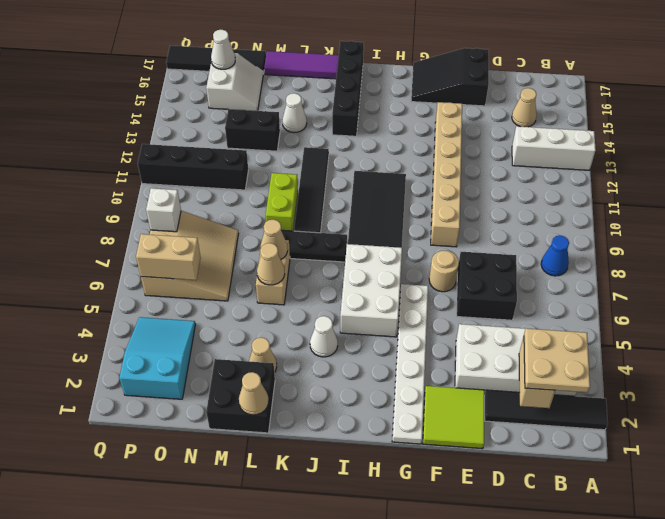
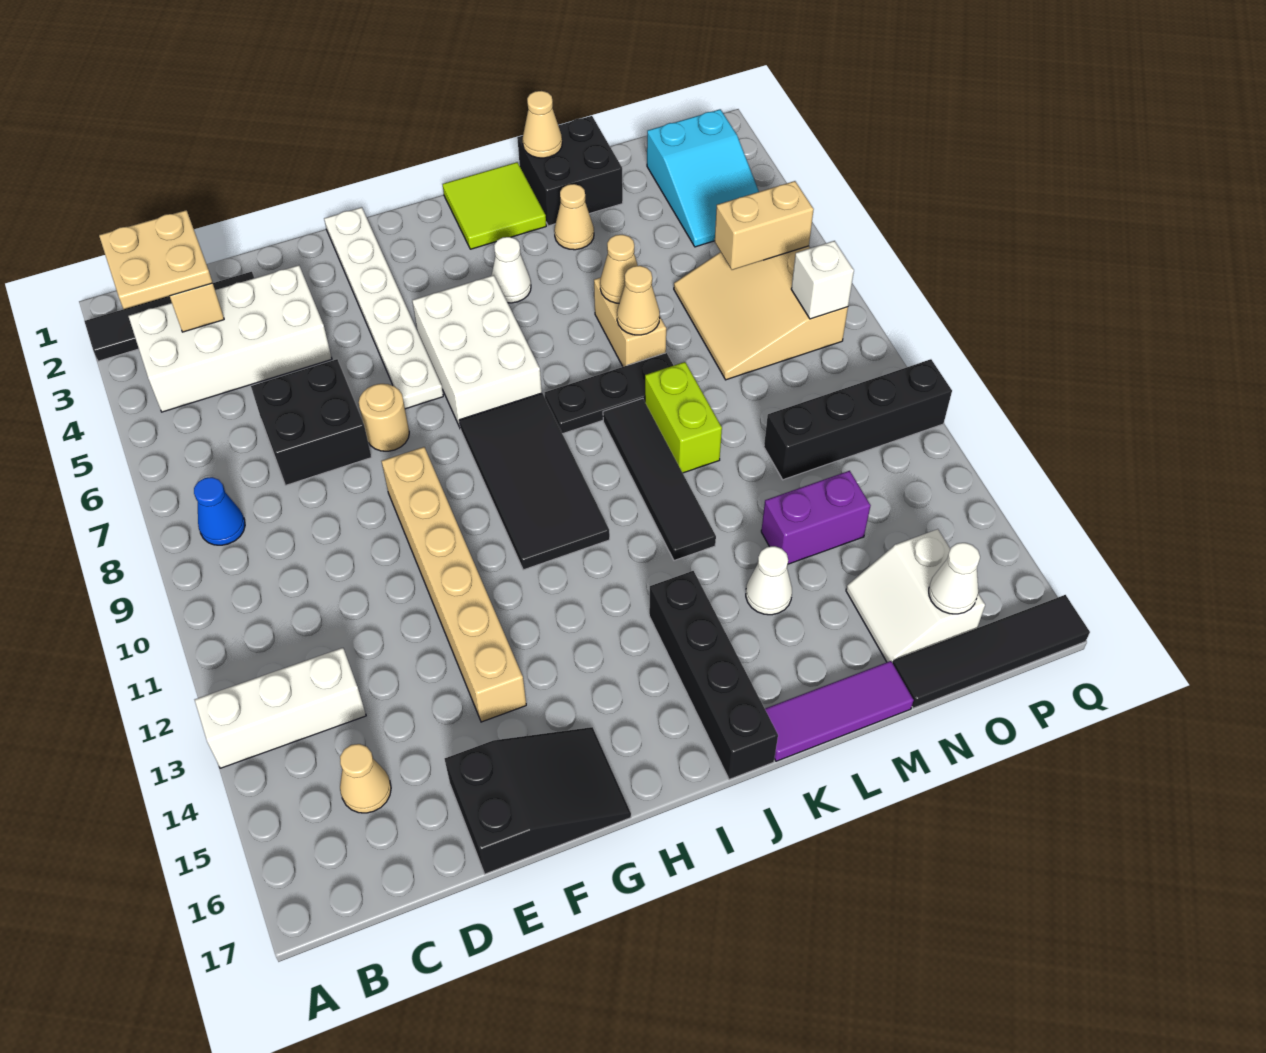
lime 2x2 tile [423,386,485,449] -> lime 2x2 tile moved to [443,162,546,249]
black 1x2 brick [225,109,280,151] -> purple 1x2 brick [761,471,871,564]

